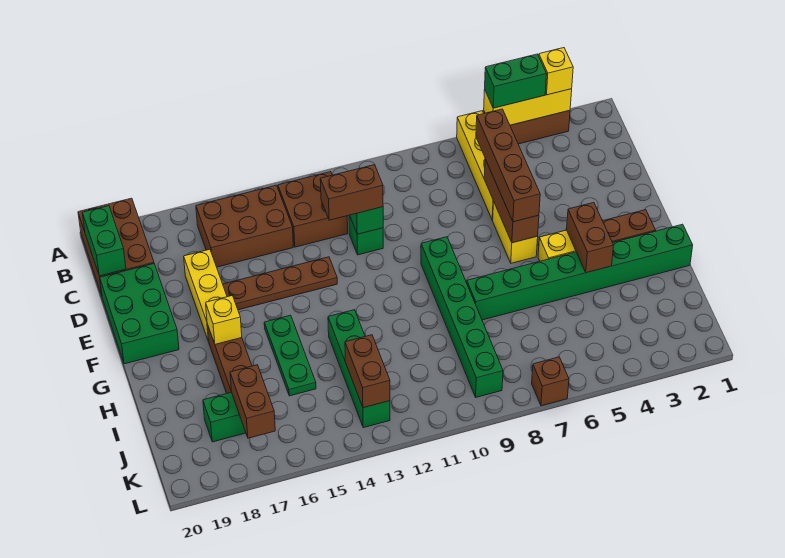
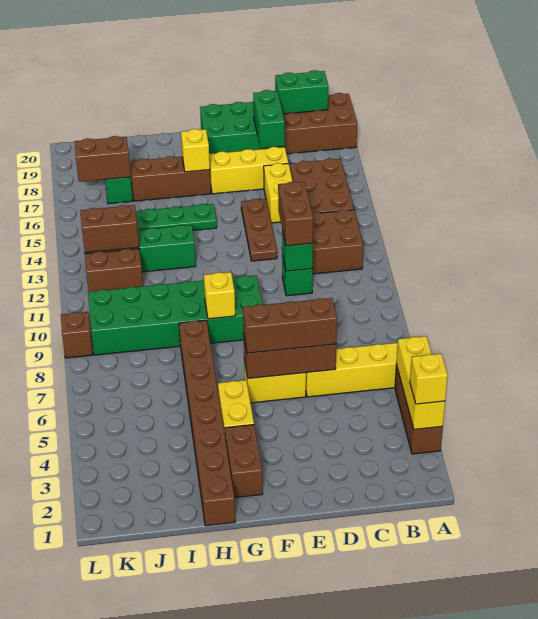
green 1x2 brick [485,54,547,108] -> green 1x2 brick moved to [253,90,285,148]
brown 1x4 brick [476,109,540,222] -> brown 1x3 brick [243,298,337,353]
none -> yellow 1x2 brick [264,163,293,223]
brown 1x4 plate [223,257,337,310] -> brown 1x3 plate [241,199,277,261]
green 1x6 brick [421,237,503,397] -> green 2x6 brick [88,275,262,355]
brown 1x2 brick [567,203,614,273] -> brown 1x2 brick moved to [85,249,143,292]
none -> yellow 1x1 brick [204,272,235,319]
green 1x8 brick [467,224,693,320] -> brown 1x8 brick [179,320,235,526]
brown 1x1 brick [532,357,569,406] -> brown 1x1 brick moved to [61,312,93,358]

